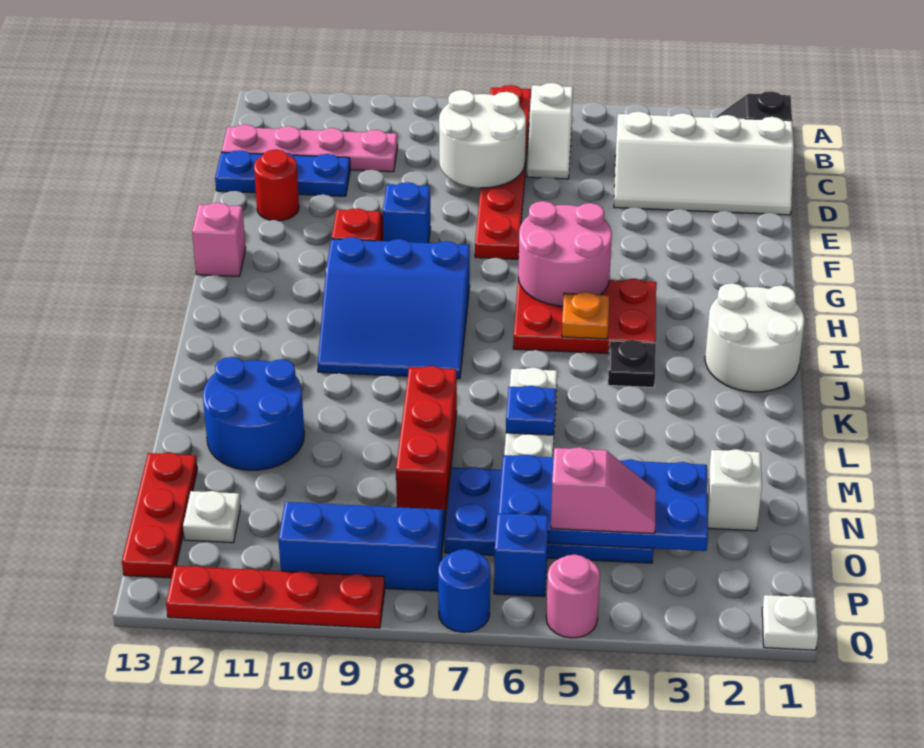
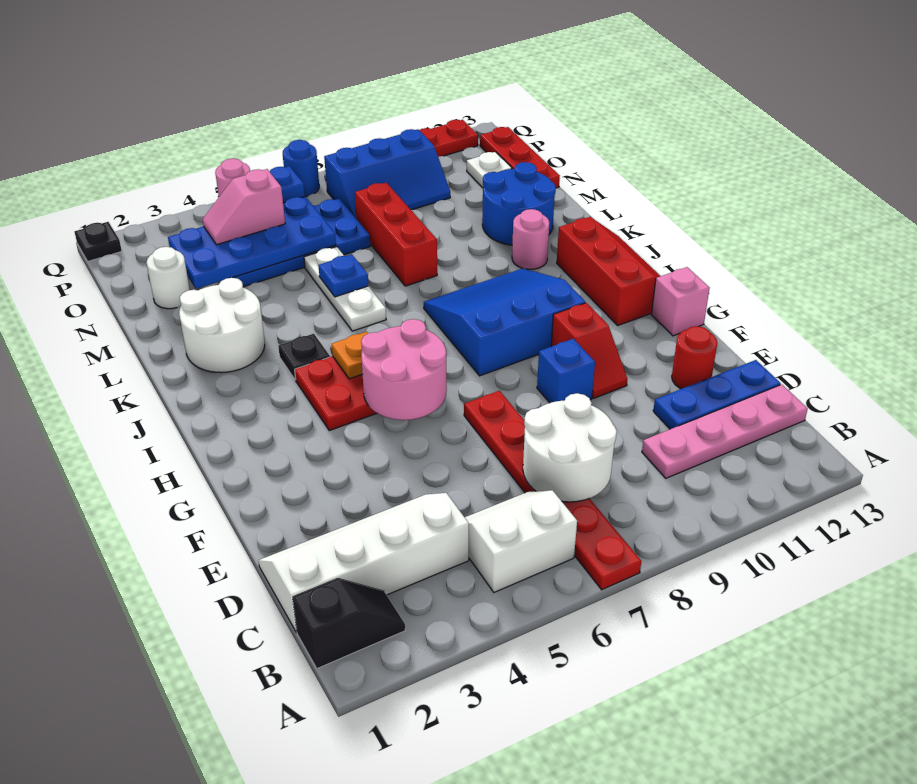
white 1x2 slope [527,83,573,179] -> white 2x2 slope [465,490,577,592]
none -> red 2x3 slope [557,217,660,325]
white 2x2 round brick [705,283,805,392] -> white 2x2 round brick moved to [179,278,265,373]
none -> pink 1x1 round brick [512,209,549,269]
white 1x1 brick [707,449,762,531] -> white 1x1 round brick [146,247,190,309]
white 1x1 plate [762,595,818,650] -> black 1x1 plate [75,222,122,261]

